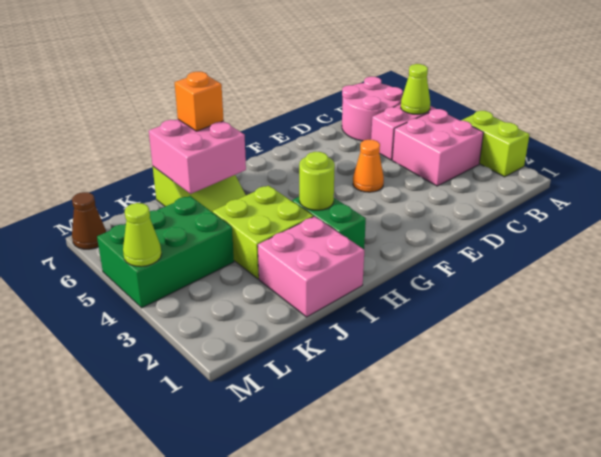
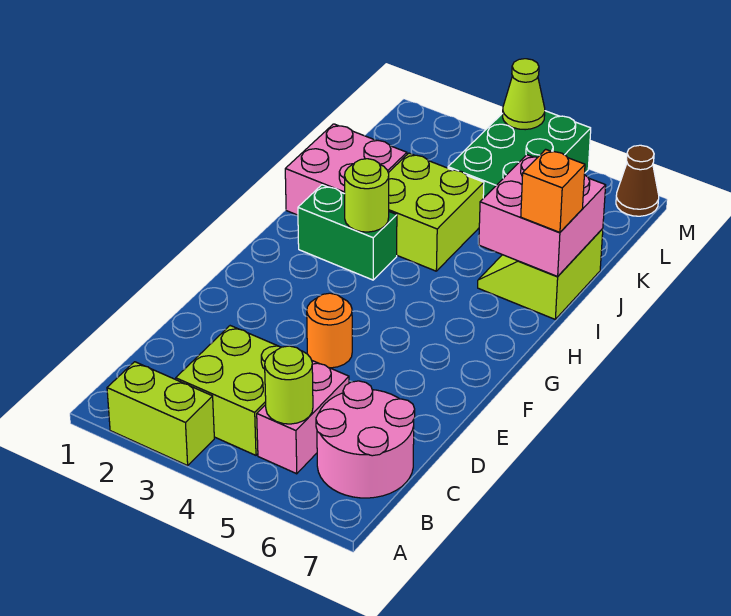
pink 2x2 brick [392,109,483,186] -> lime 2x2 brick [176,326,281,455]
lime 1x1 cone [401,64,430,114] -> lime 1x1 round brick [265,346,313,424]
orange 1x1 cone [353,140,384,192] -> orange 1x1 round brick [307,293,352,368]

